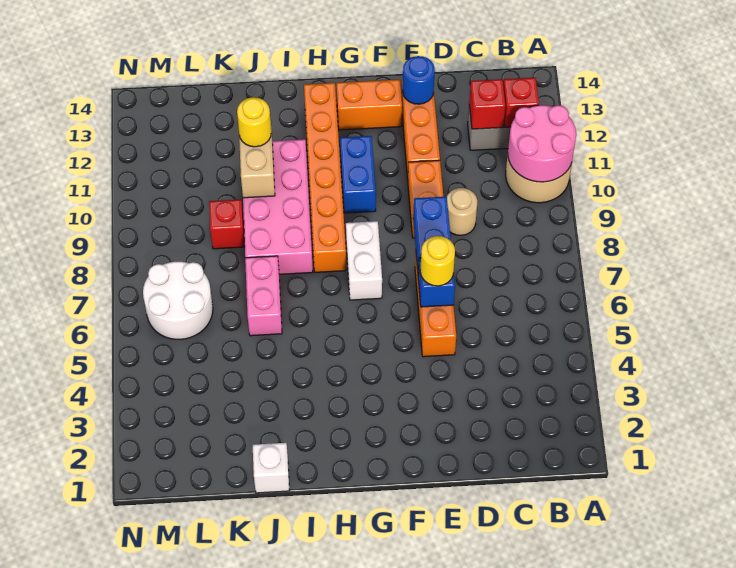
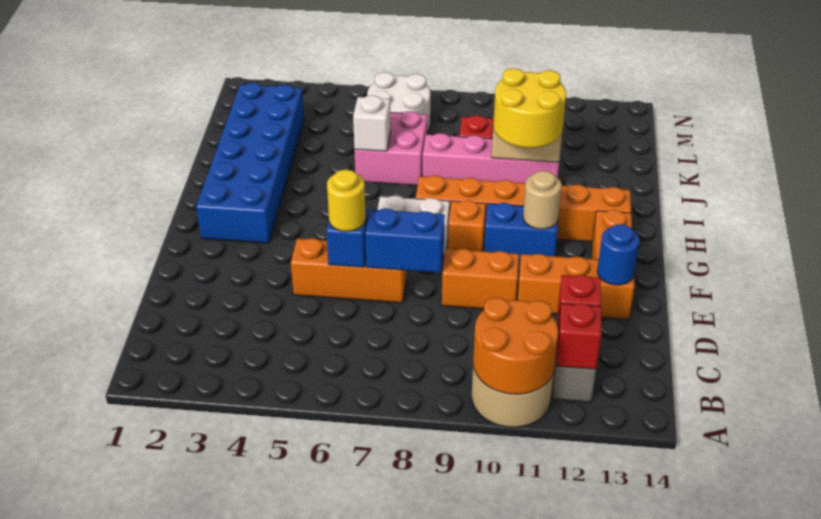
pink 2x2 round brick [508,105,576,182] -> orange 2x2 round brick [473,298,558,394]
tan 1x1 round brick [447,188,478,235] -> tan 1x1 round brick moved to [523,171,561,229]
none -> blue 2x6 brick [196,83,304,243]
none -> orange 1x1 brick [448,200,486,251]
pink 2x4 brick [243,139,313,274] -> pink 1x4 brick [423,133,559,183]
white 1x1 brick [253,443,289,493] -> white 1x1 brick moved to [353,95,391,151]
pink 1x2 brick [245,256,282,336] -> pink 2x2 brick [354,111,427,186]
yellow 1x1 round brick [237,97,271,147] -> yellow 2x2 round brick [493,68,566,148]

